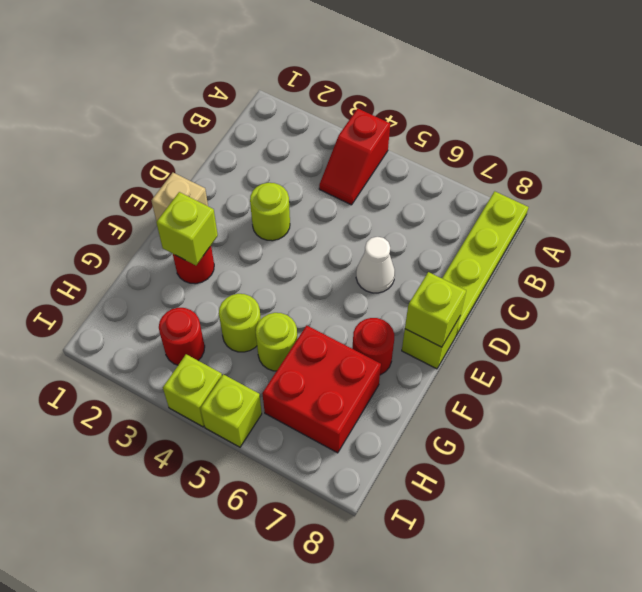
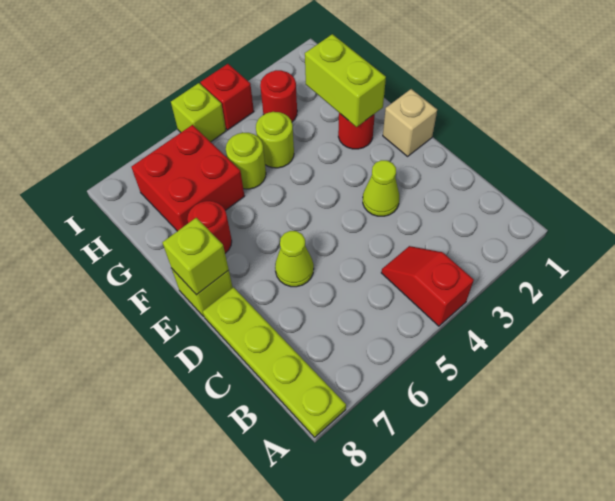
lime 1x1 round brick [250,183,290,241] -> lime 1x1 cone [363,160,399,216]
white 1x1 cone [356,237,395,293] -> lime 1x1 cone [275,231,314,287]
lime 1x1 brick [156,192,218,265] -> lime 1x2 brick [305,34,386,127]
lime 1x1 brick [163,354,222,427] -> red 1x1 brick [201,64,254,130]

